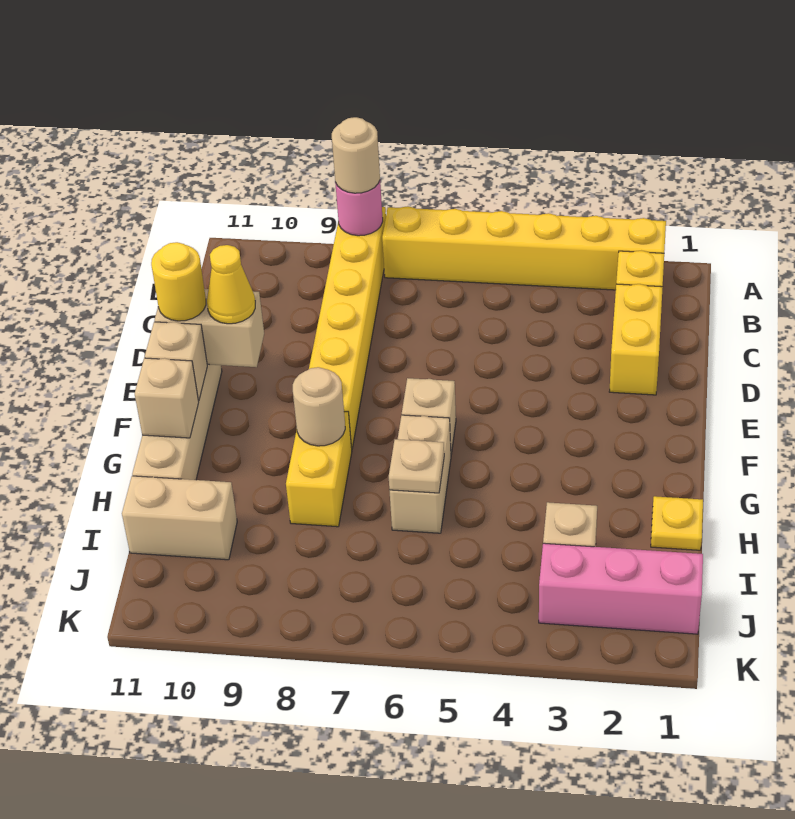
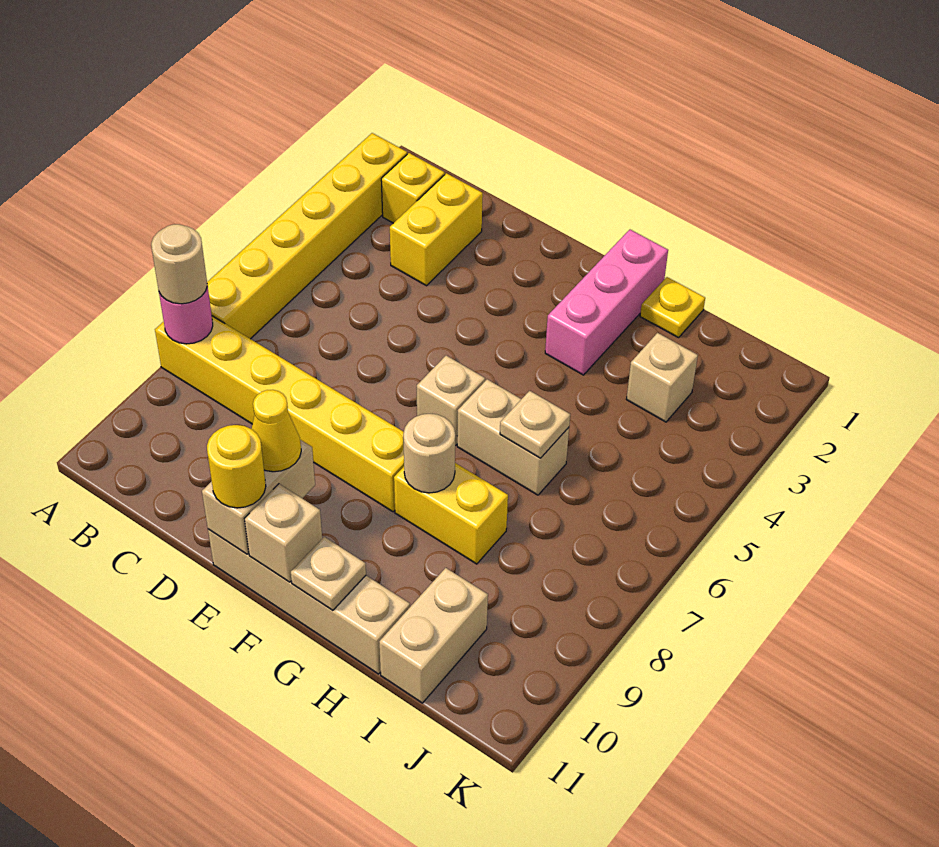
yellow 1x2 brick [609,284,663,395] -> yellow 1x2 brick turned to [390,173,483,286]
tan 1x1 brick [135,358,199,438] -> tan 1x1 plate [291,537,366,610]
pink 1x3 brick [539,543,703,634] -> pink 1x3 brick moved to [545,230,668,375]

